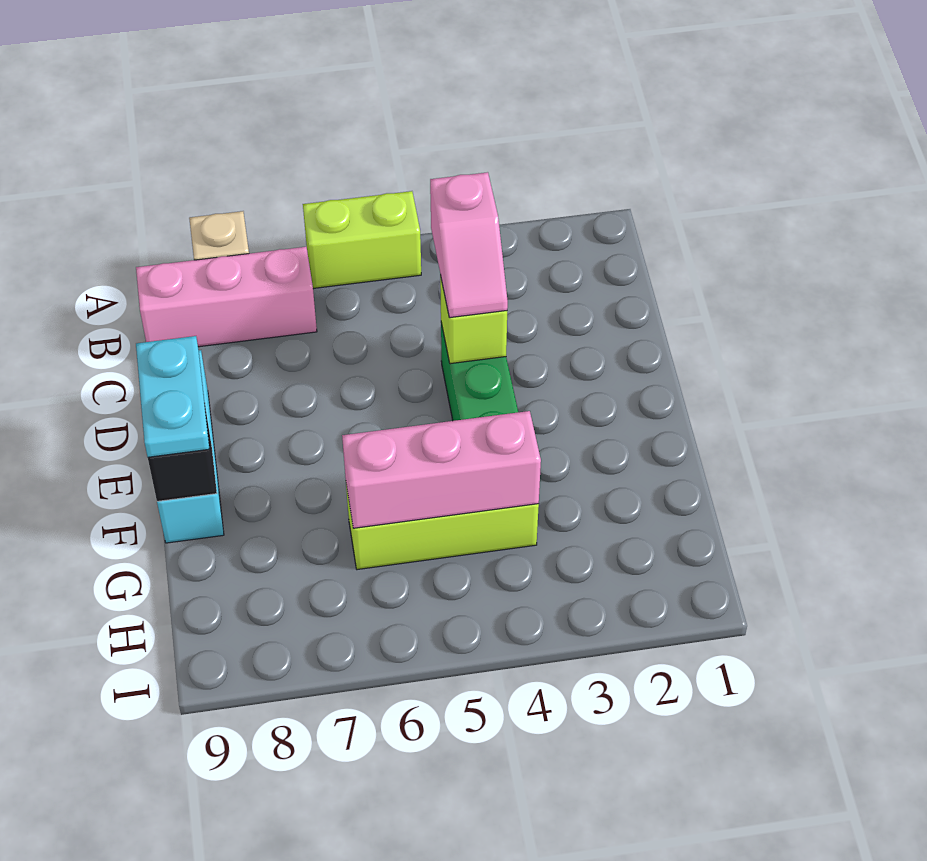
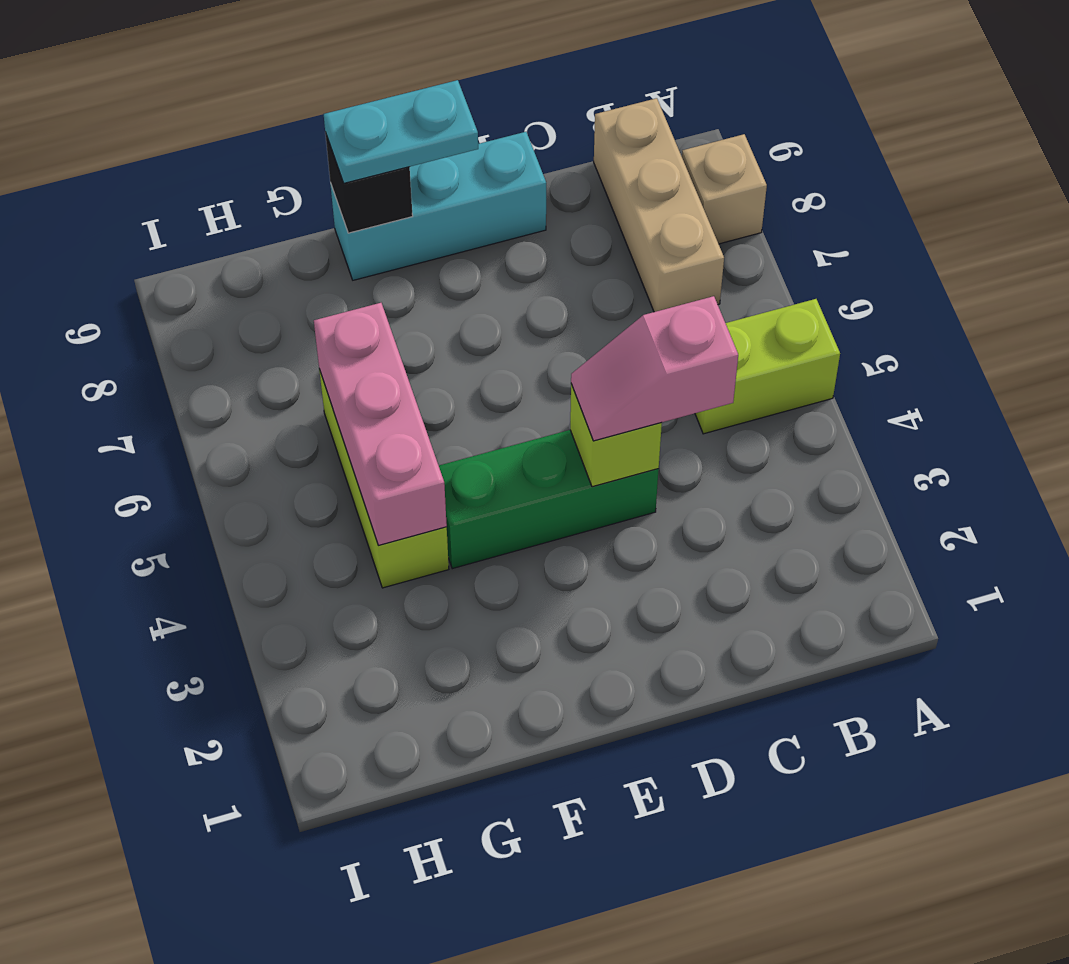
lime 1x2 brick [303,191,421,288] -> lime 1x2 brick turned to [695,299,840,434]
pink 1x3 brick [136,247,317,347] -> tan 1x3 brick [594,98,724,312]

